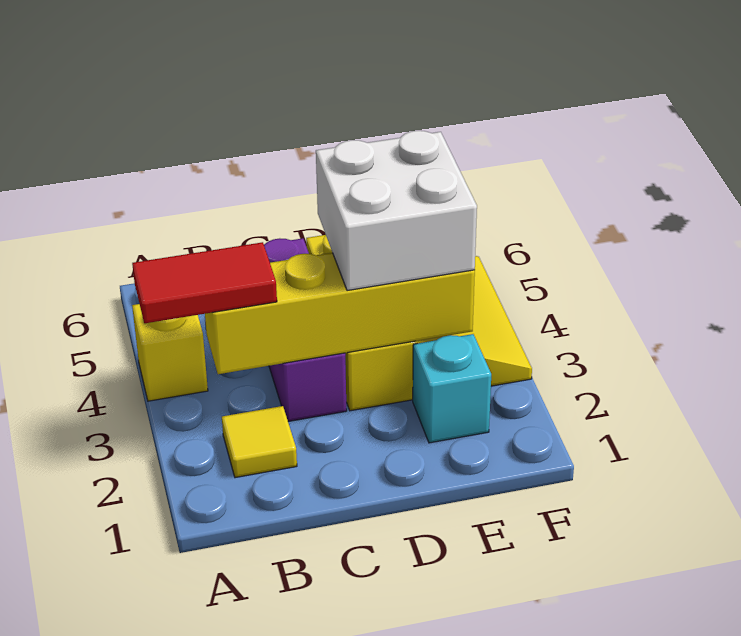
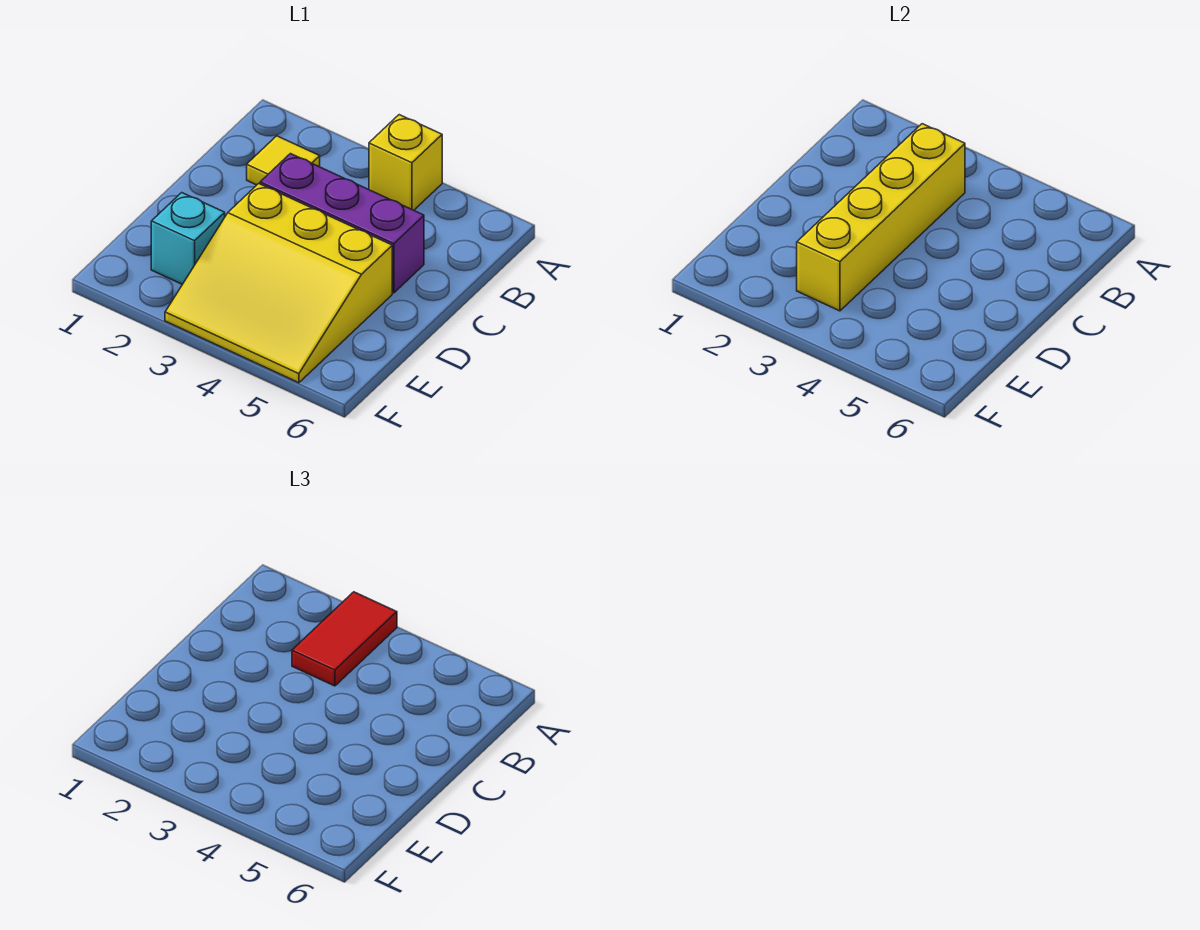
white 2x2 brick [316,131,477,291] -> none

